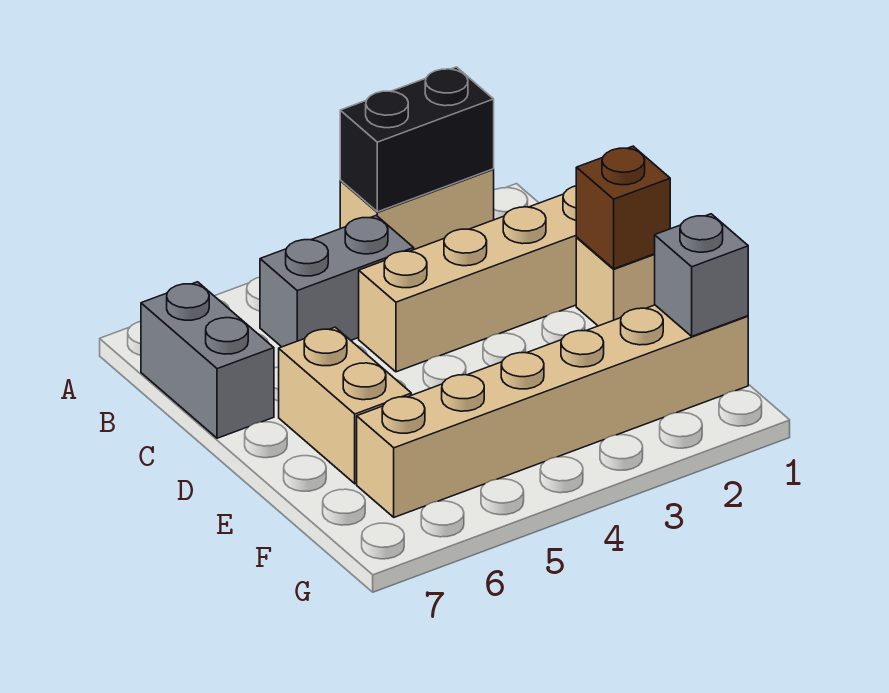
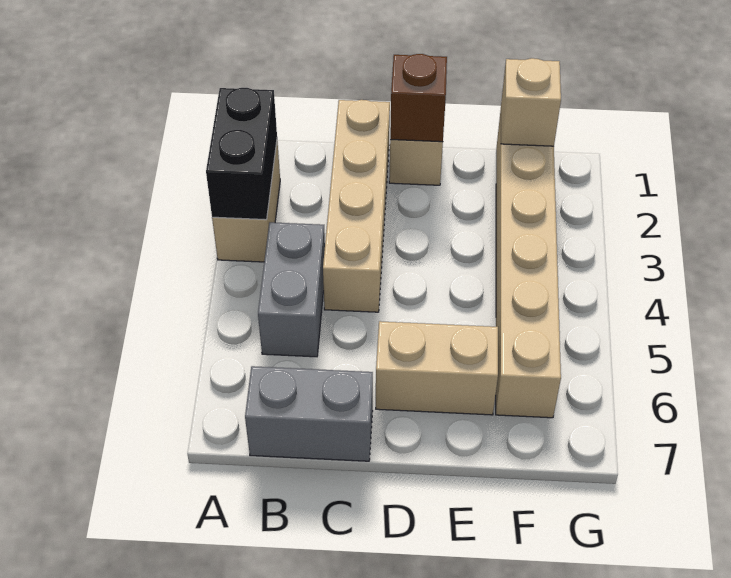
grey 1x1 brick [655,214,748,336] -> tan 1x1 brick [501,58,561,146]

